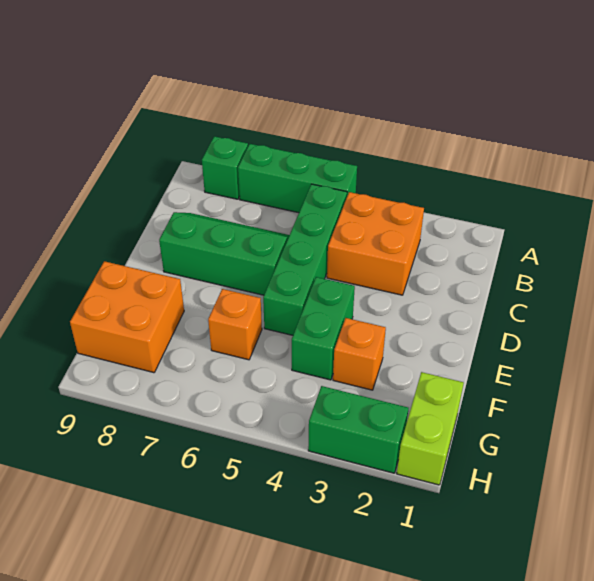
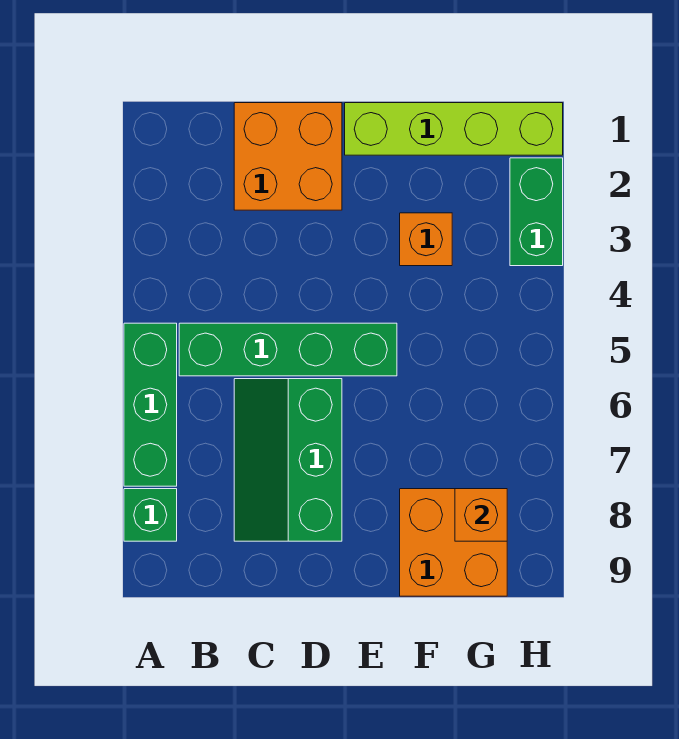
orange 2x2 brick [327,192,424,295] -> orange 2x2 brick moved to [234,103,342,210]
green 1x2 brick [292,277,355,380] -> none
orange 1x1 brick [208,289,262,360] -> orange 1x1 brick moved to [455,489,507,541]
lime 1x2 brick [397,372,464,485] -> lime 1x4 brick [345,103,563,155]

